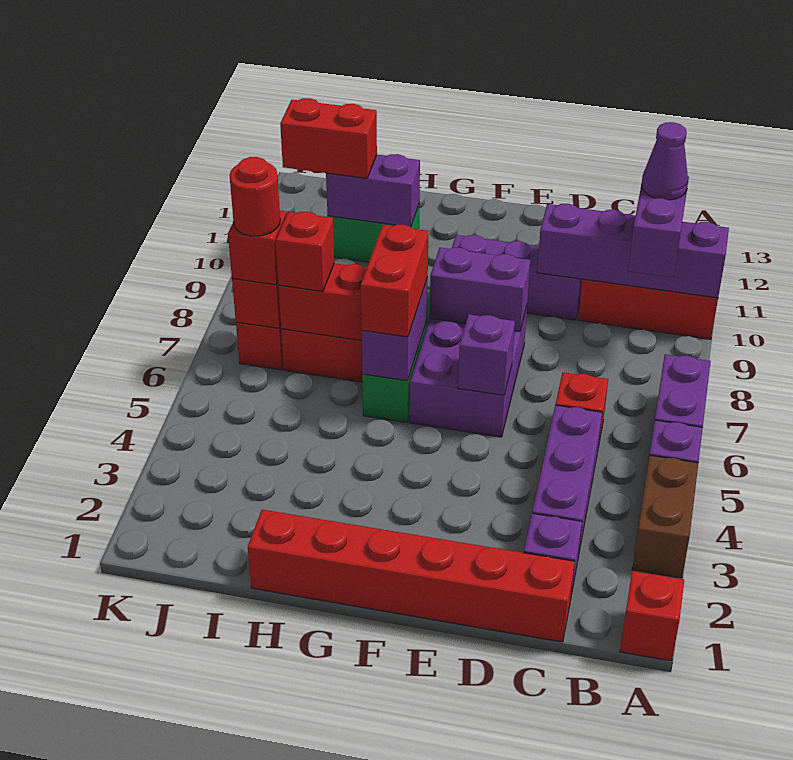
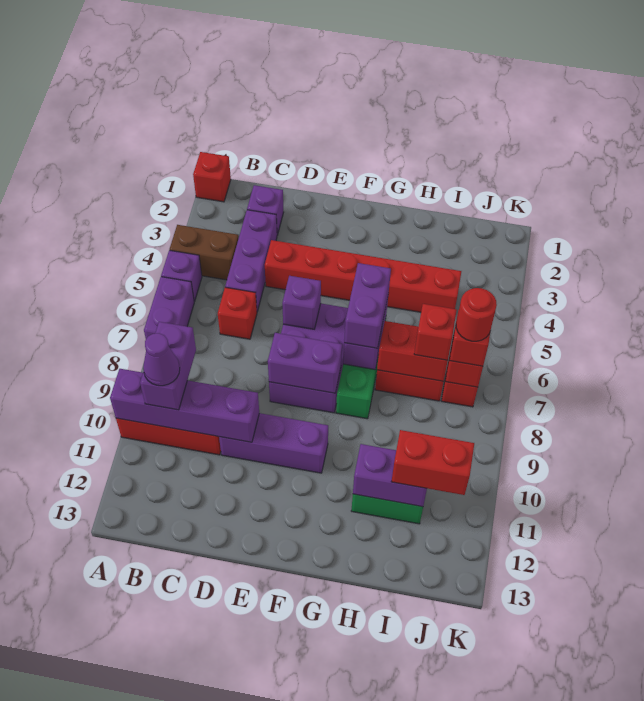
brown 1x2 brick [632,455,698,578] -> brown 1x2 brick turned to [170,225,238,280]
red 1x6 brick [248,510,575,642] -> red 1x6 brick moved to [265,240,461,312]
red 1x2 brick [361,225,428,337] -> purple 1x2 brick [344,263,391,348]

